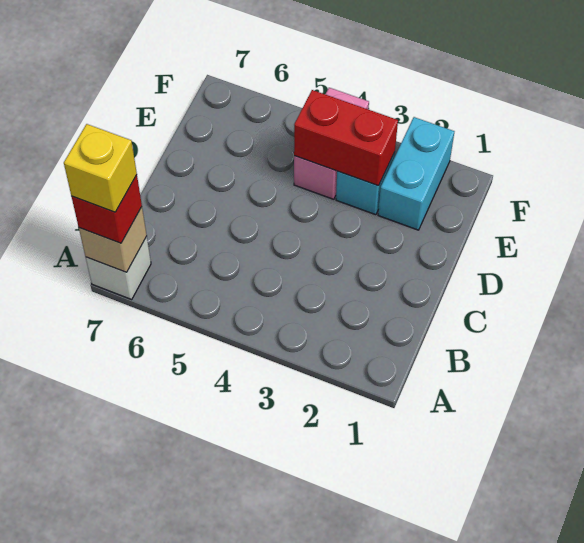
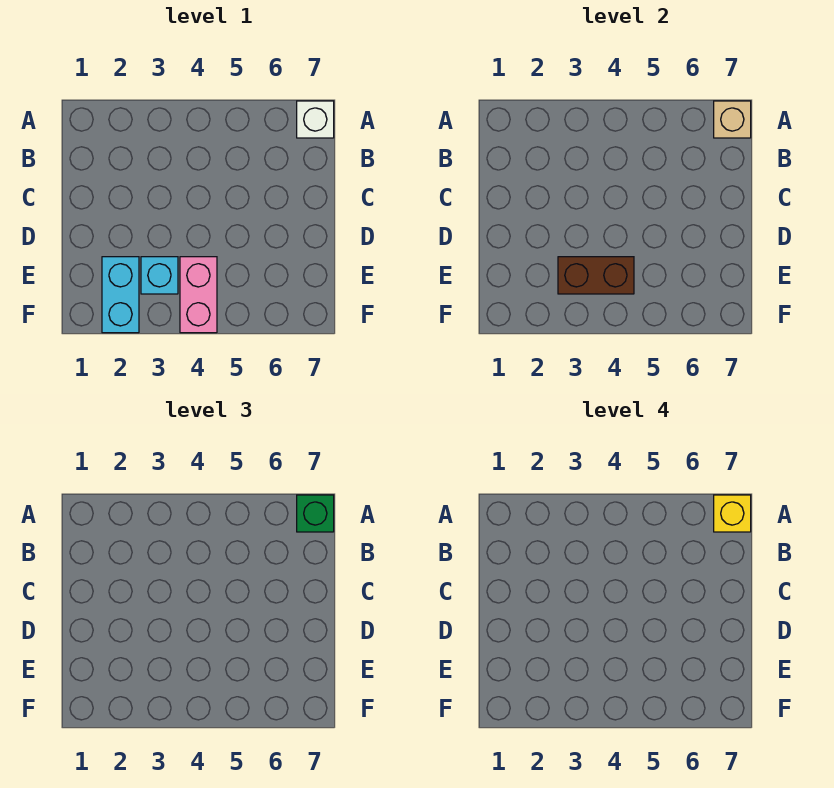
red 1x1 brick [72,175,142,243] -> green 1x1 brick [297,495,334,532]
red 1x2 brick [294,90,398,186] -> brown 1x2 brick [558,257,634,294]

